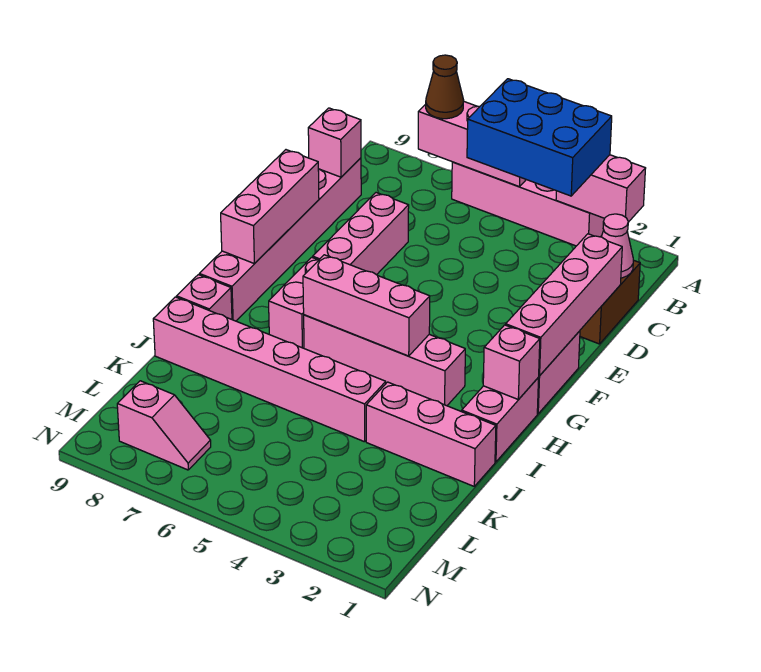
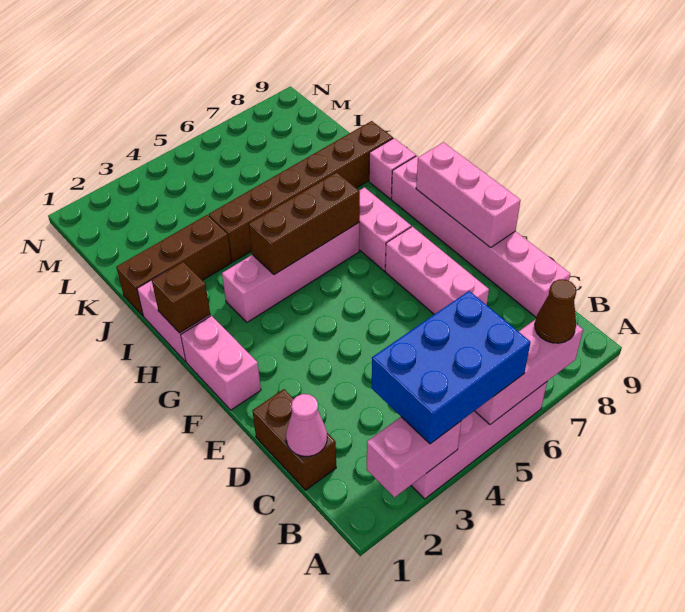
pink 1x1 brick [308,108,361,177] -> none
pink 1x4 brick [506,234,622,376] -> none
pink 1x1 brick [483,325,540,400] -> brown 1x1 brick [152,262,210,333]
pink 1x3 brick [303,255,430,356] -> brown 1x3 brick [249,172,360,275]
pink 1x3 brick [366,382,496,486] -> brown 1x3 brick [116,215,231,316]
pink 1x6 brick [153,297,386,442] -> brown 1x6 brick [209,121,393,262]
pink 1x2 slope [117,381,211,470] -> none

